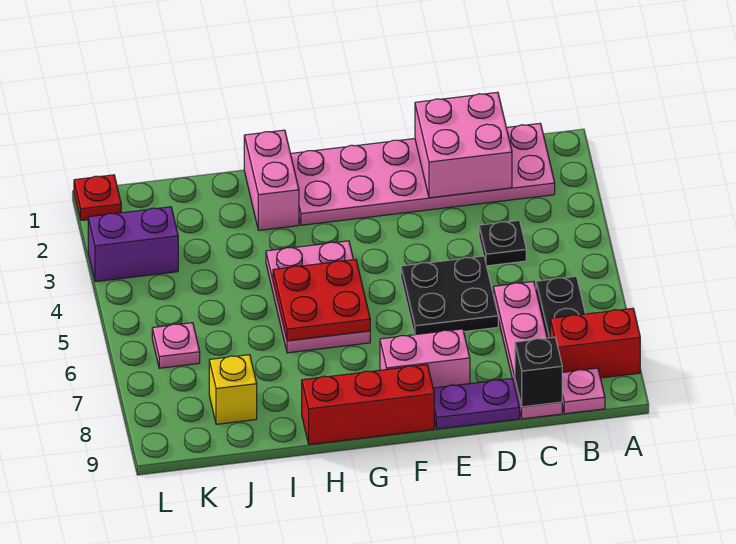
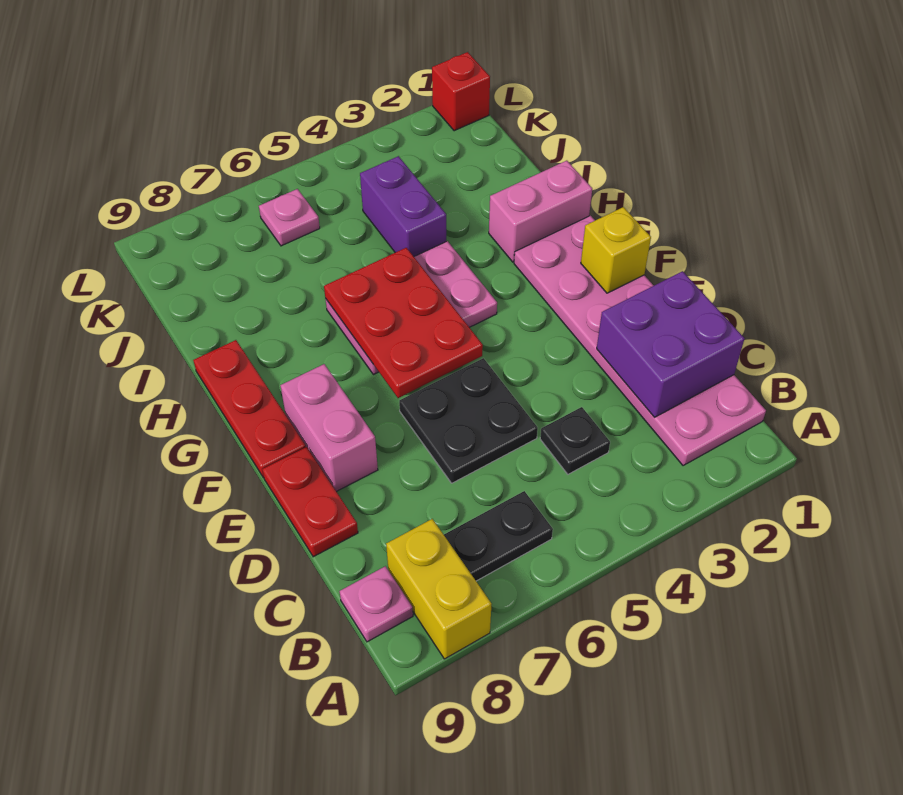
red 1x2 brick [550,308,640,378] -> yellow 1x2 brick [386,519,491,659]
pink 2x2 brick [415,92,512,198] -> purple 2x2 brick [597,271,745,417]
pink 1x4 plate [493,282,562,419] -> none
black 1x1 brick [515,337,562,407] -> none
purple 1x2 plate [433,378,520,429] -> red 1x2 plate [262,447,358,557]
red 1x3 brick [302,365,434,445] -> red 1x3 plate [193,340,306,478]
red 2x2 plate [273,260,370,341] -> red 2x3 plate [324,248,483,398]
yellow 1x1 brick [209,355,257,424] -> yellow 1x1 brick moved to [581,207,651,293]
purple 1x2 brick [88,207,178,282] -> purple 1x2 brick moved to [360,156,446,256]
red 1x1 plate [74,175,121,220] -> red 1x1 brick [432,52,490,131]

